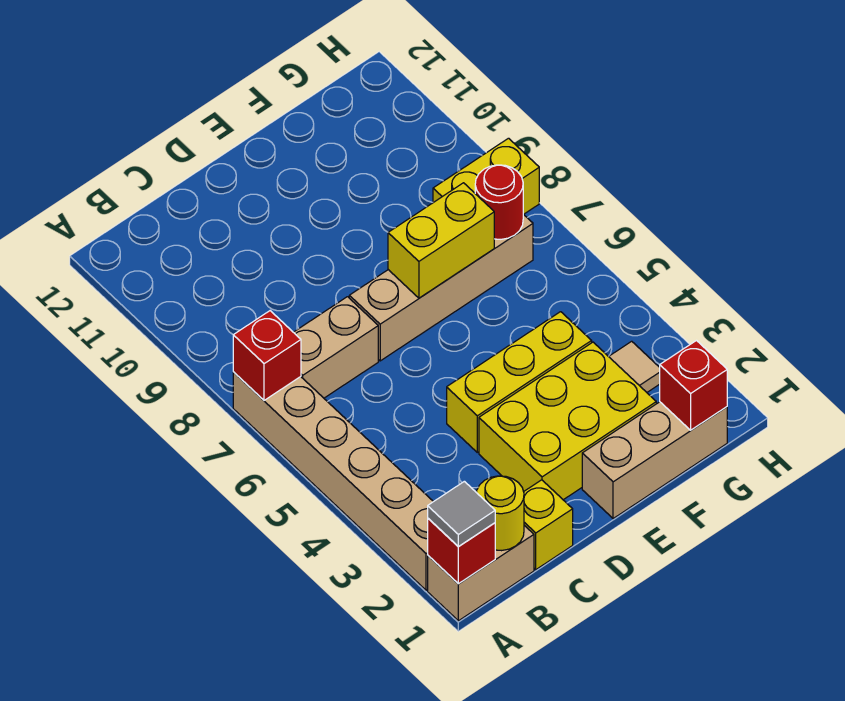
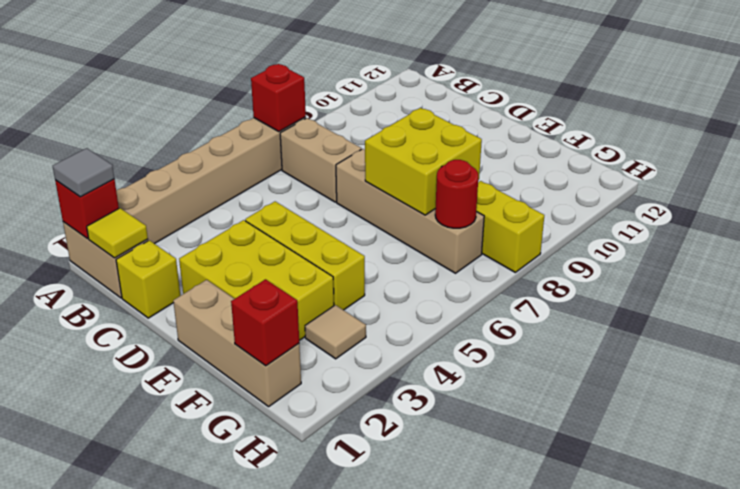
yellow 1x1 round brick [477,476,524,551] -> yellow 1x1 tile [87,208,148,258]
yellow 1x2 brick [388,183,494,298] -> yellow 2x2 brick [365,108,482,215]

